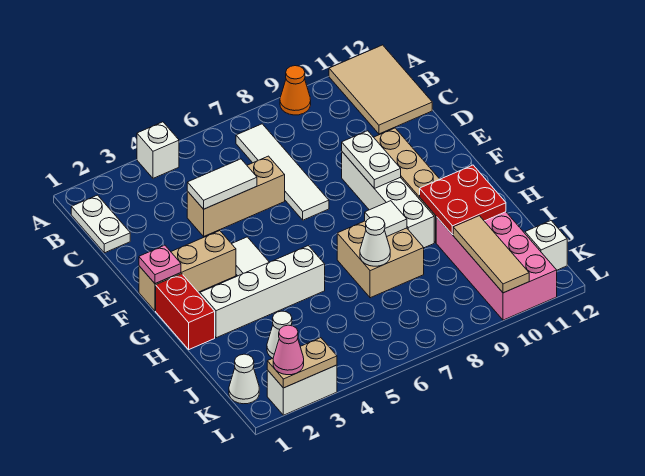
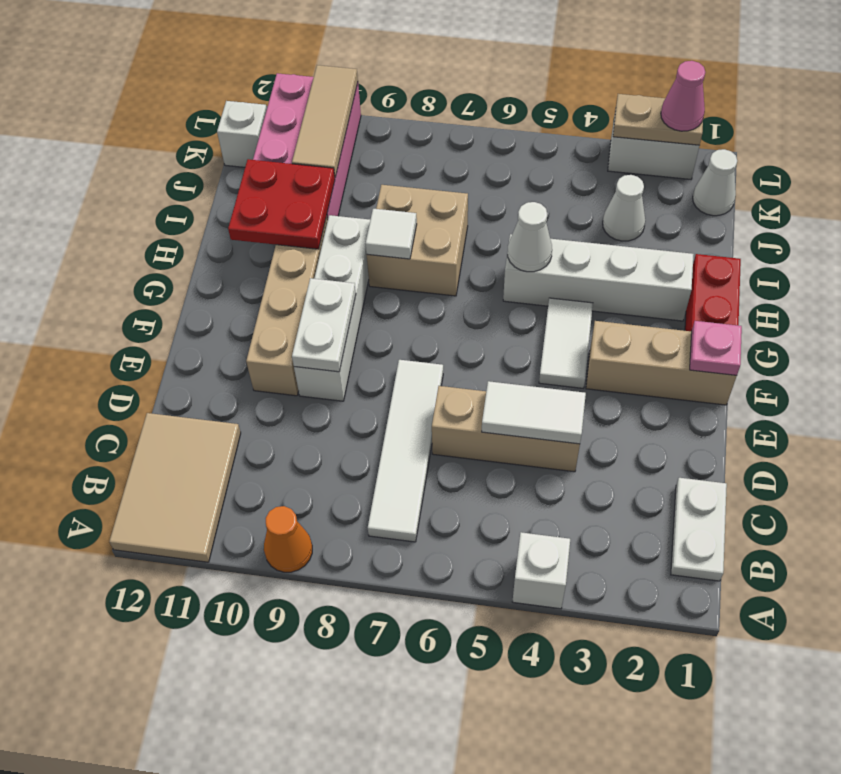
white 1x1 cone [360,217,390,266] -> white 1x1 cone moved to [508,202,552,272]

